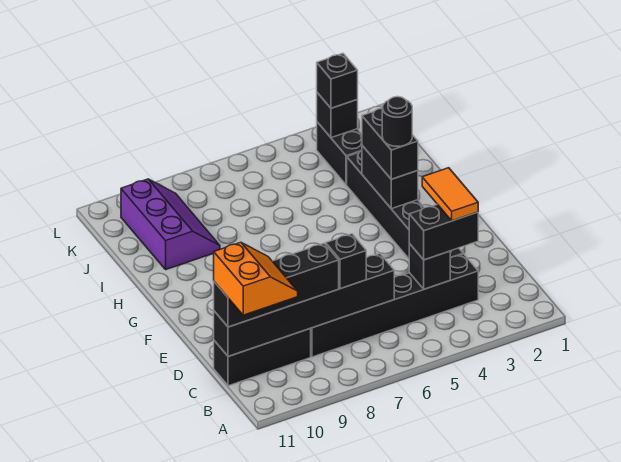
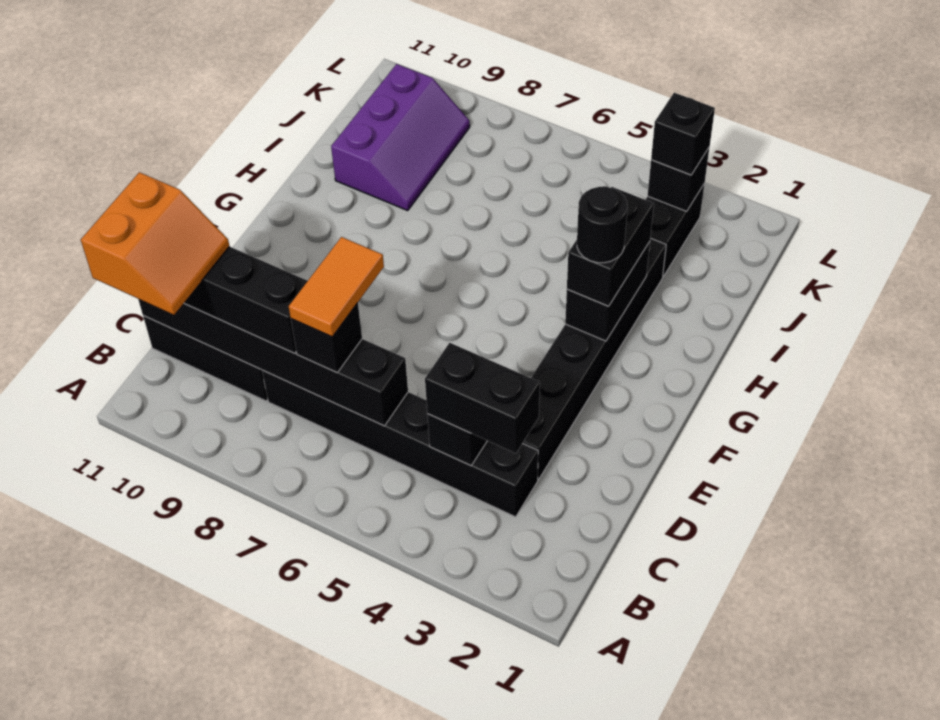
orange 1x2 tile [422,168,478,221] -> orange 1x2 tile moved to [289,237,384,337]

